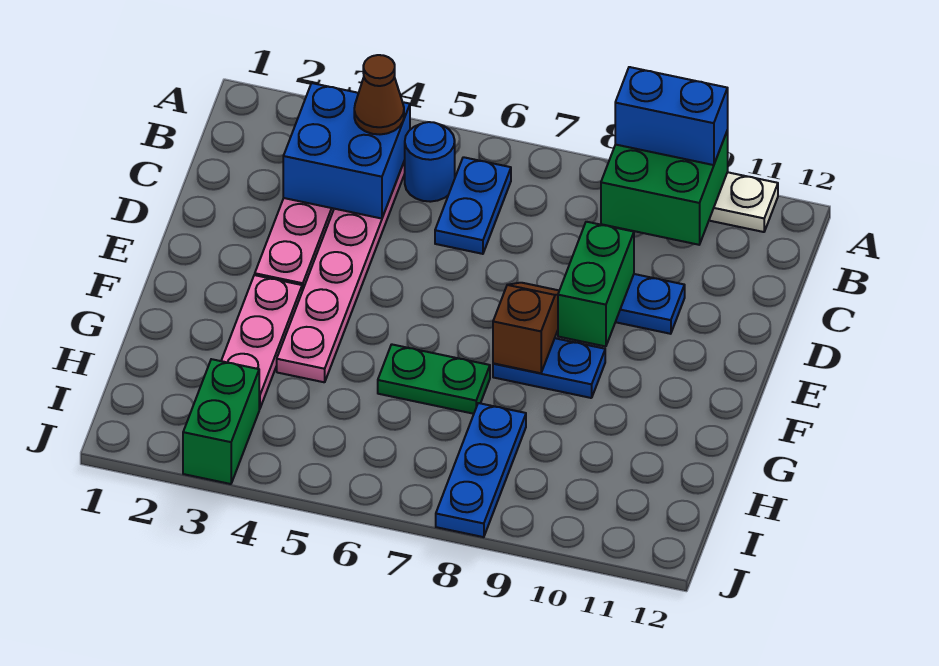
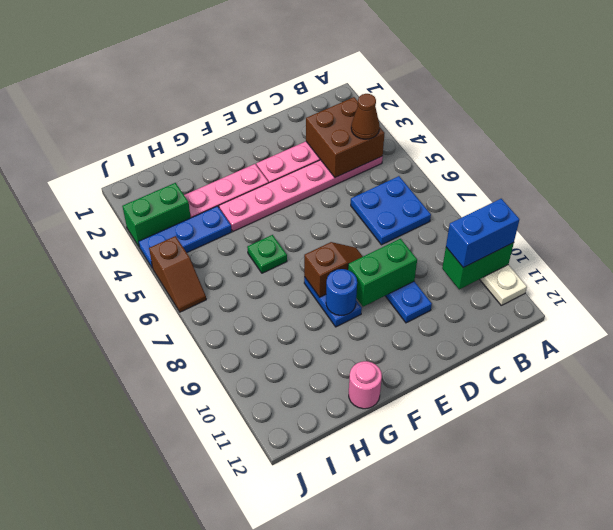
green 2x2 brick [601,130,728,245] -> green 1x2 brick [442,243,514,289]
blue 1x2 brick [615,67,728,165] -> blue 1x2 brick turned to [446,199,519,268]
blue 2x2 brick [283,83,410,219] -> brown 2x2 brick [306,97,385,177]
blue 1x1 round brick [404,122,455,202] -> blue 1x1 round brick moved to [326,269,357,315]
blue 1x2 plate [435,157,511,254] -> blue 2x2 plate [351,176,431,245]
green 1x2 plate [378,344,490,414] -> green 1x1 plate [247,235,287,273]
none -> pink 1x1 round brick [349,361,382,409]
blue 1x3 plate [436,403,526,537] -> blue 1x3 plate moved to [139,206,232,268]
none -> brown 1x2 slope [149,236,206,312]

